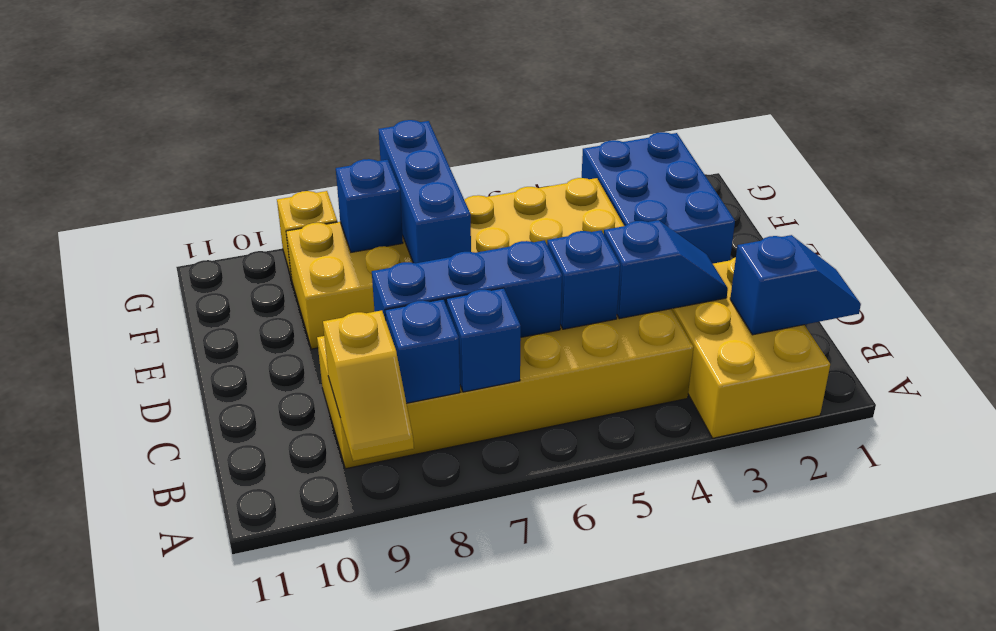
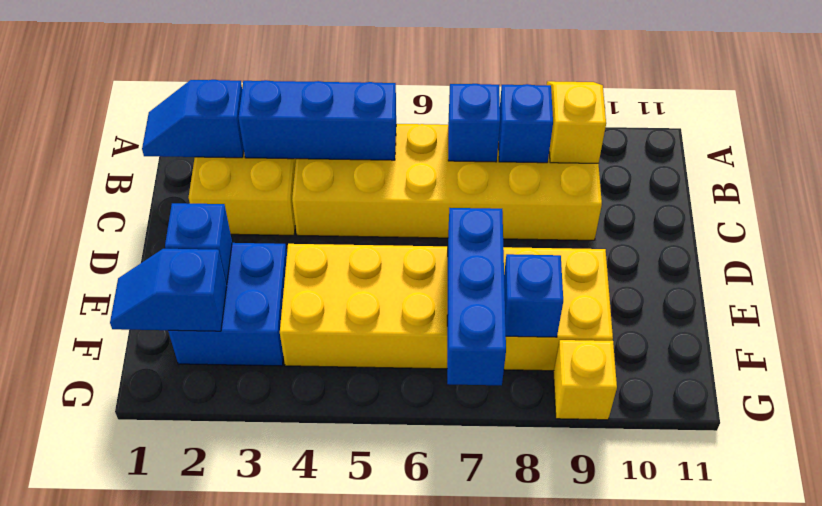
blue 1x2 slope [604,220,728,319] -> blue 1x2 slope moved to [110,249,227,331]
blue 1x1 brick [547,230,620,329] -> blue 1x1 brick moved to [165,203,232,285]
blue 1x3 brick [372,240,562,337] -> blue 1x3 brick moved to [238,80,396,160]
blue 2x3 brick [582,132,735,264] -> blue 2x2 brick [168,243,287,366]

